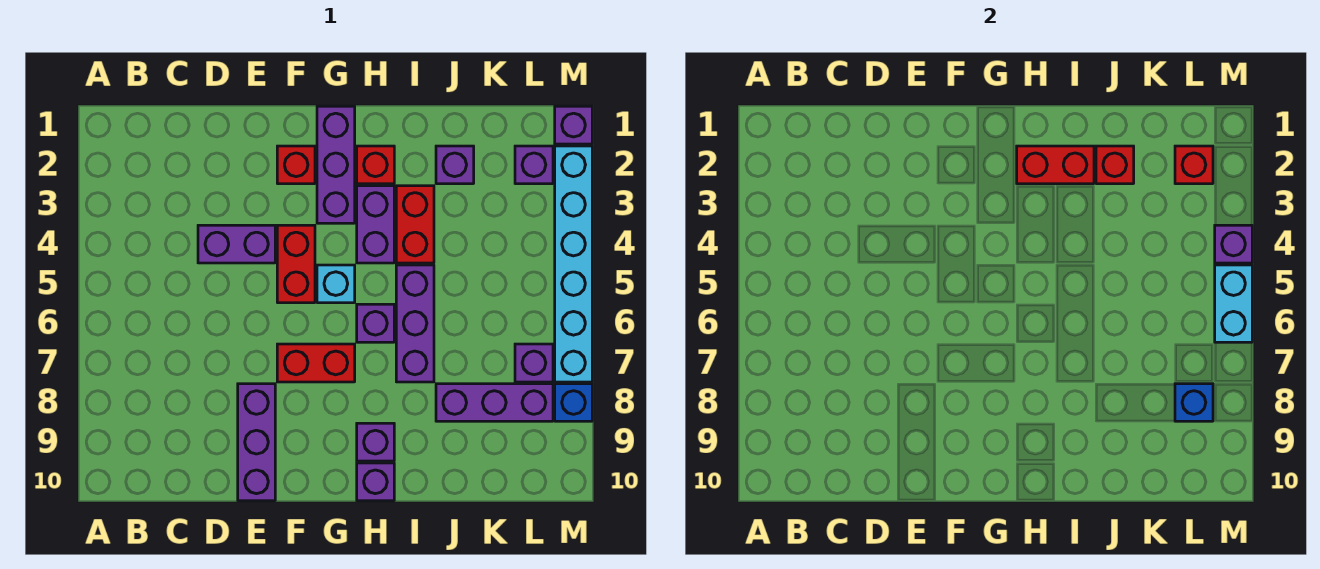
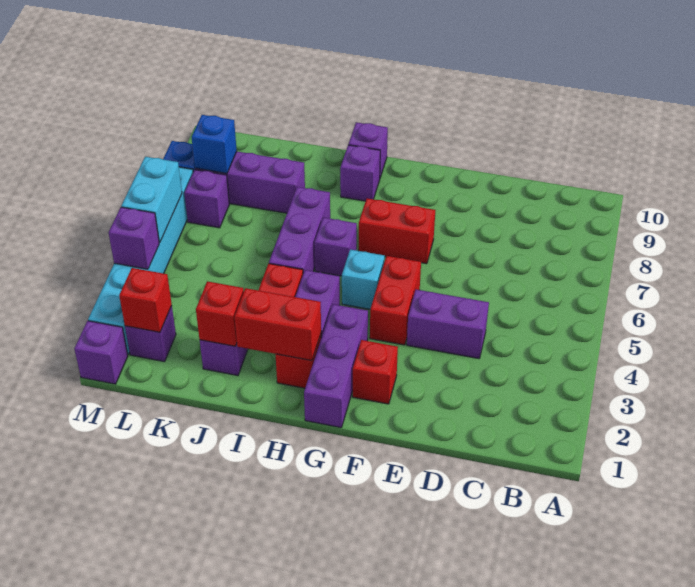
purple 1x3 brick [238,384,275,501] -> none

